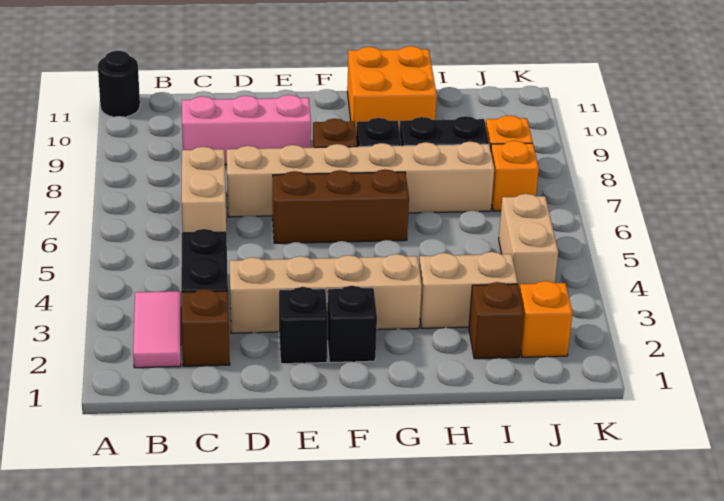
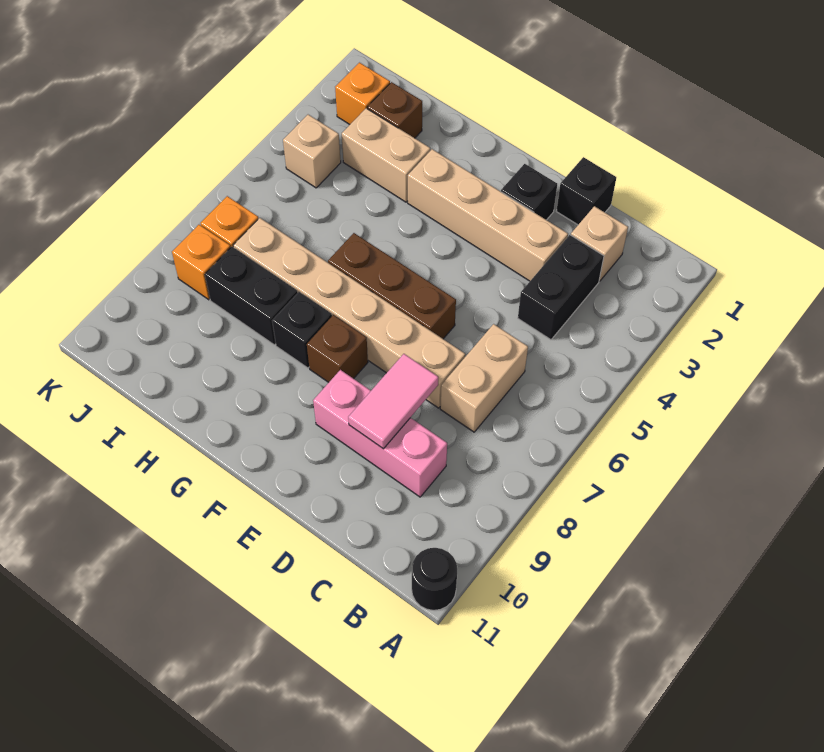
pink 1x2 tile [133,291,181,368] -> pink 1x2 tile moved to [348,354,438,449]
brown 1x1 brick [181,289,230,366] -> tan 1x1 brick [571,206,628,281]
black 1x1 brick [327,286,377,363] -> black 1x1 brick moved to [556,157,616,225]
orange 2x2 brick [347,46,437,131] -> none
tan 1x2 brick [499,194,558,291] -> tan 1x1 brick [283,115,341,188]

